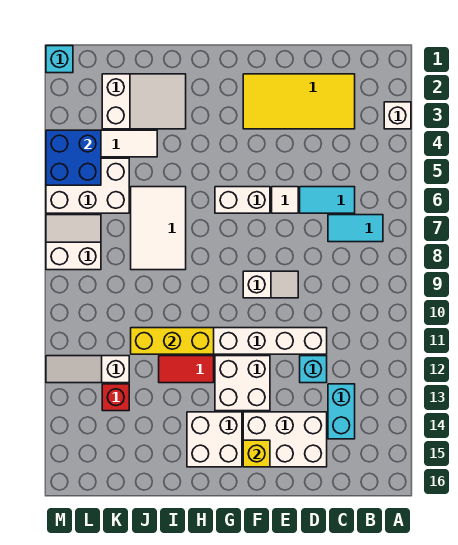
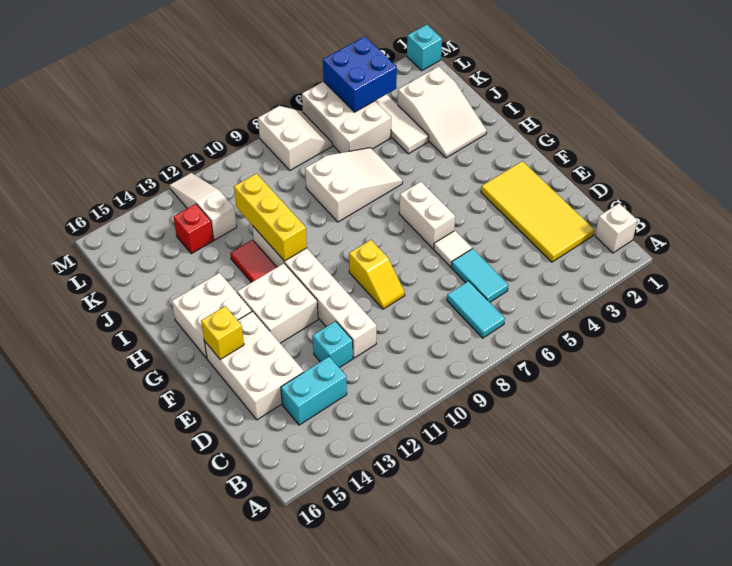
white 1x1 brick [384,102,411,129] -> white 1x1 brick moved to [595,203,637,253]
white 1x2 slope [243,271,298,298] -> yellow 1x2 slope [349,240,405,309]
white 2x3 tile [131,187,186,270] -> white 2x3 slope [305,148,403,222]

